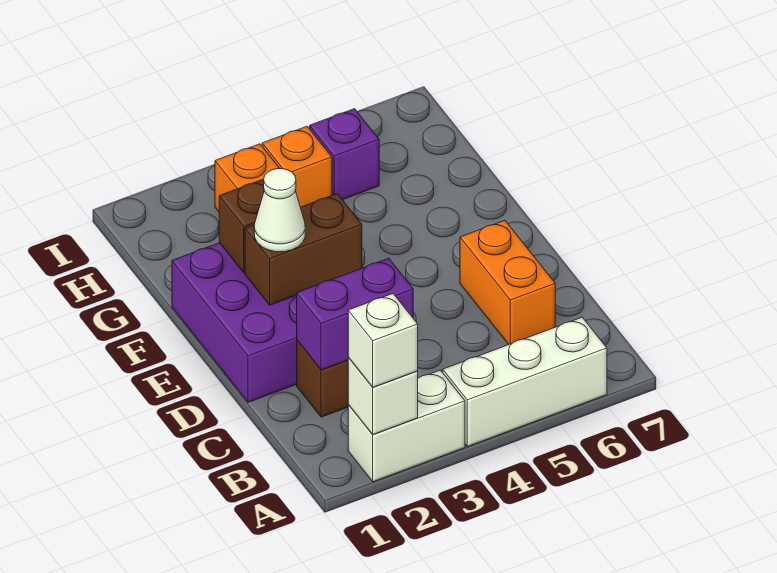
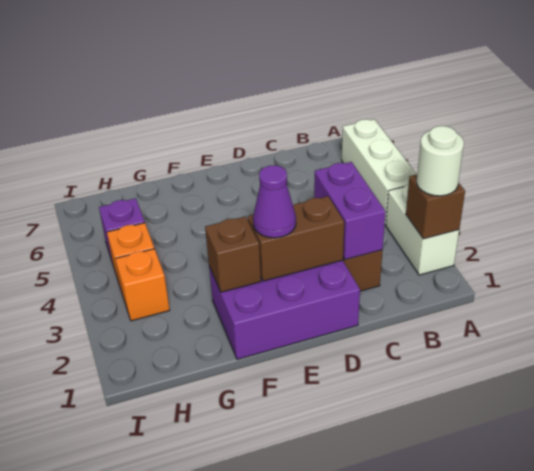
white 1x1 brick [348,358,418,434] -> brown 1x1 brick [406,174,465,239]
white 1x1 brick [348,294,418,387] -> white 1x1 round brick [417,126,464,196]
orange 1x2 brick [460,220,555,344] -> none
brown 1x2 brick [245,194,362,305] -> brown 1x2 brick turned to [248,196,344,281]
white 1x1 cone [254,168,305,252] -> purple 1x1 cone [253,165,296,238]

